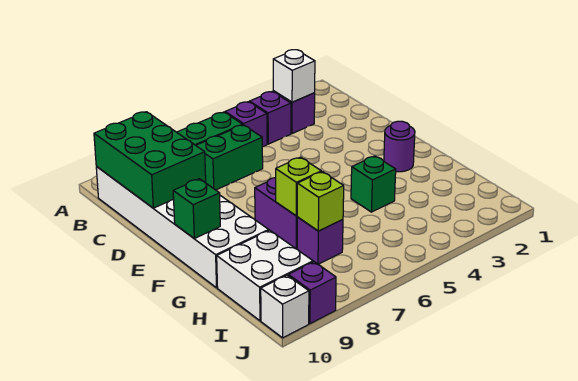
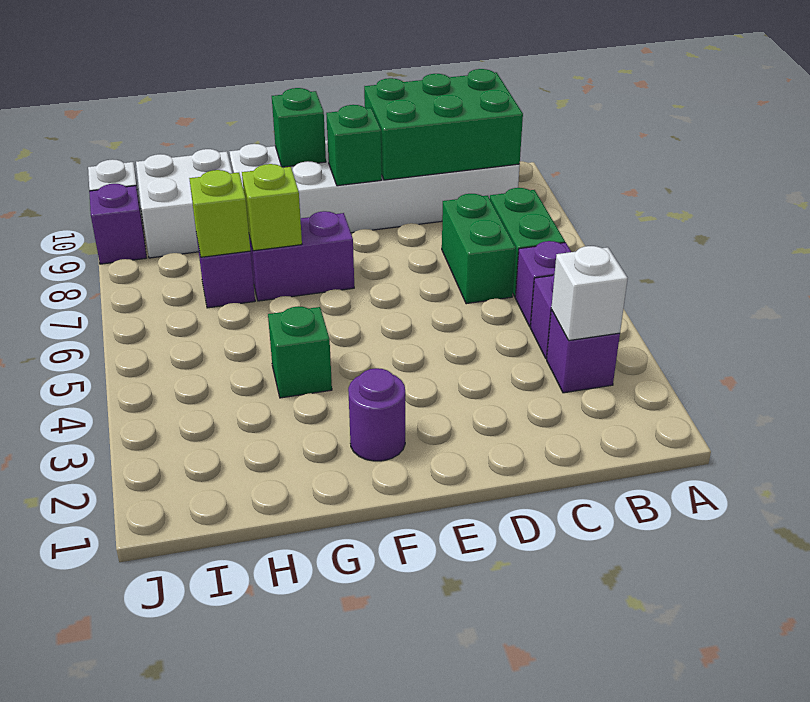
none -> green 1x1 brick [326,105,382,186]

